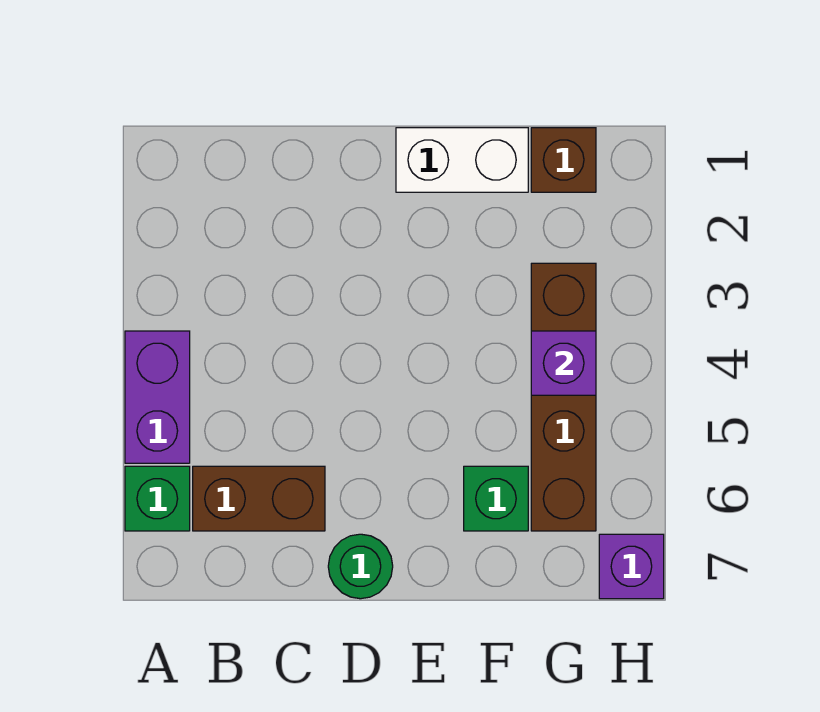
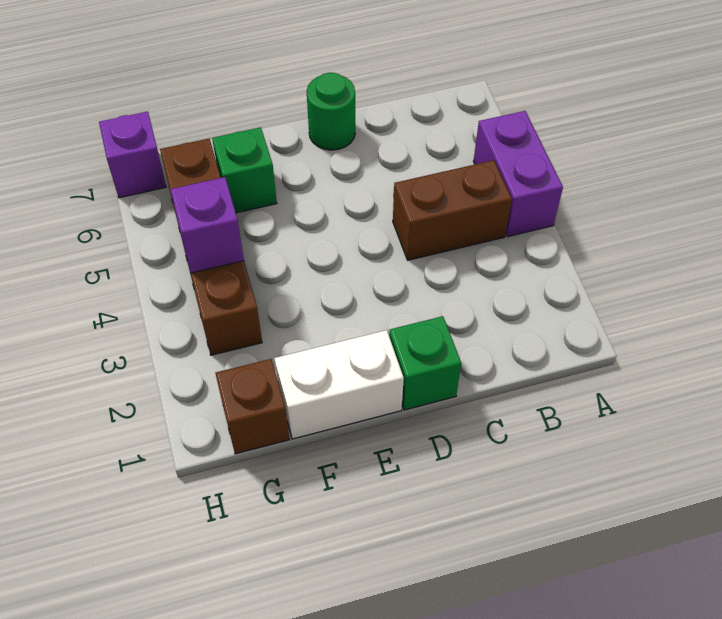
green 1x1 brick [125,466,190,531] -> green 1x1 brick moved to [389,316,461,410]
brown 1x2 brick [193,466,325,531] -> brown 1x2 brick moved to [393,160,512,260]

